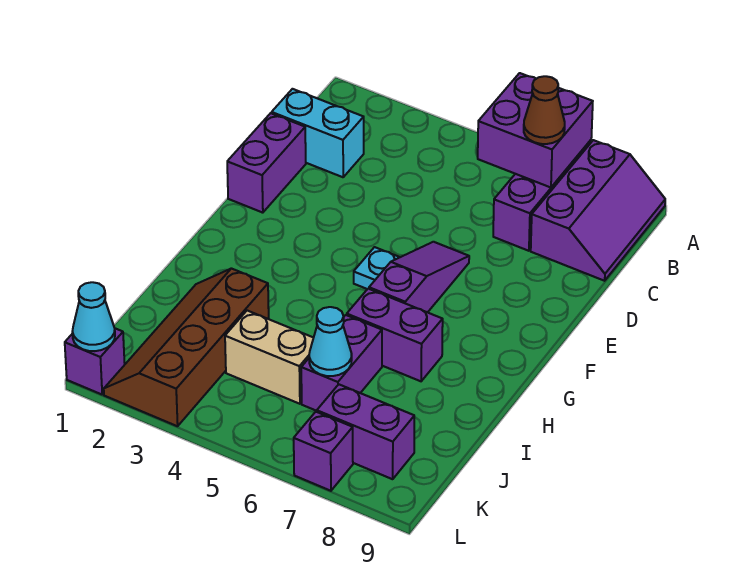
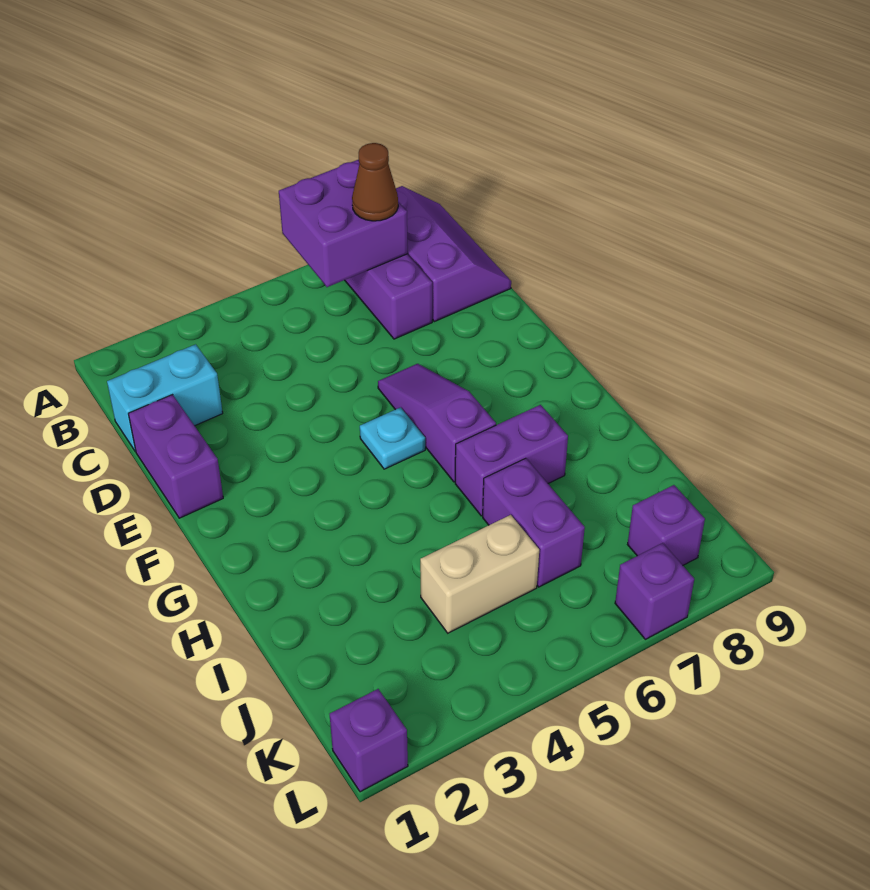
brown 2x4 slope [104,268,269,426] -> none
cyan 1x1 cone [309,307,352,376] -> none
purple 1x2 brick [317,384,414,479] -> purple 1x1 brick [628,485,705,565]
cyan 1x1 cone [72,282,115,351] -> none

